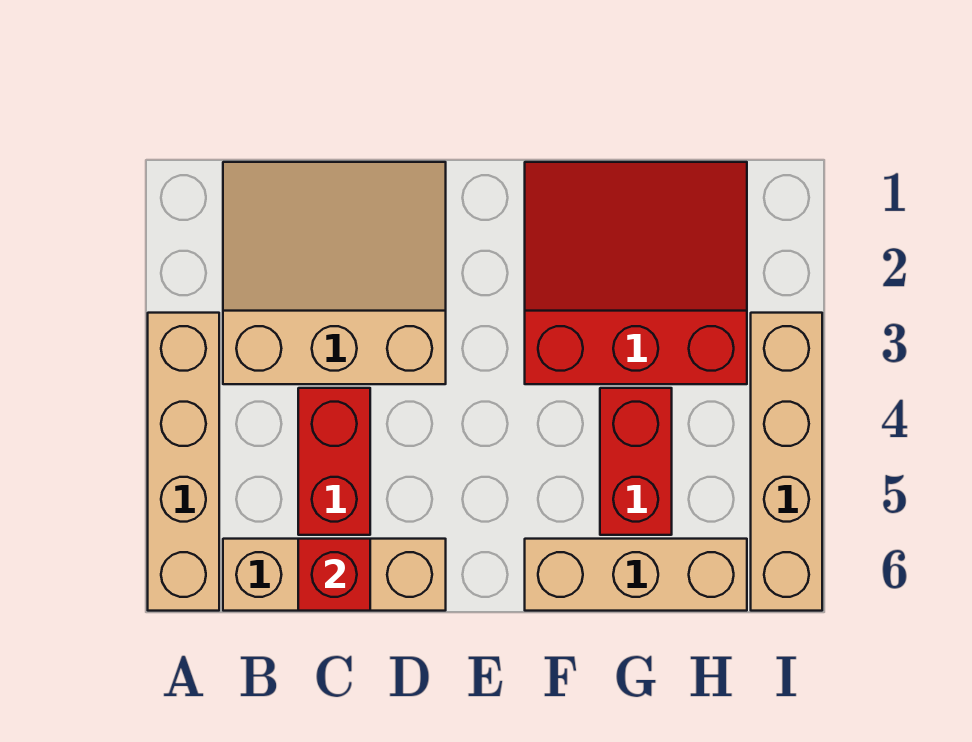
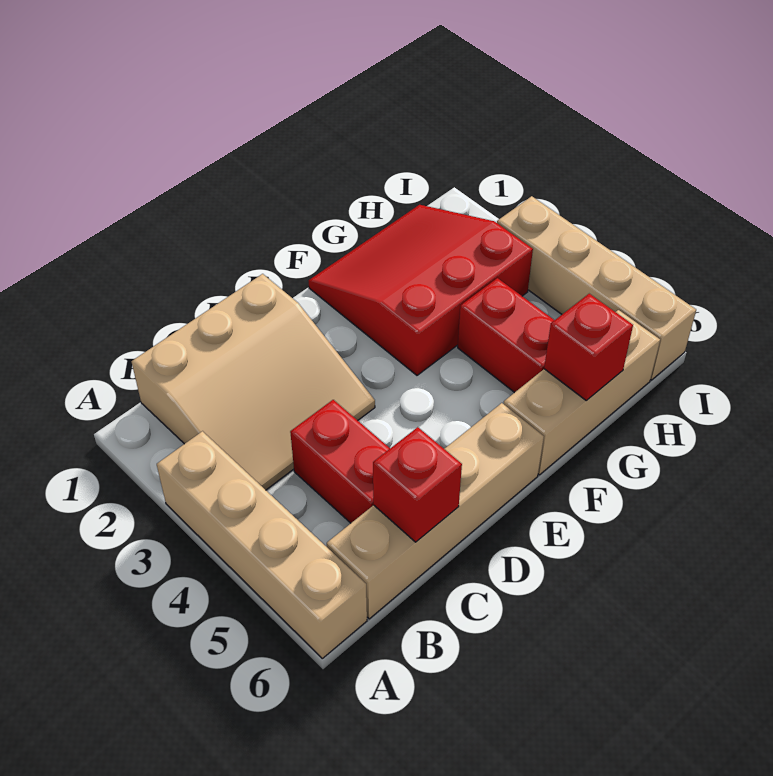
tan 3x3 slope [223,162,446,384] -> tan 3x3 slope turned to [132,274,375,490]
tan 1x3 brick [223,539,446,611] -> tan 1x4 brick [327,403,544,619]
none -> red 1x1 brick [544,294,633,401]

